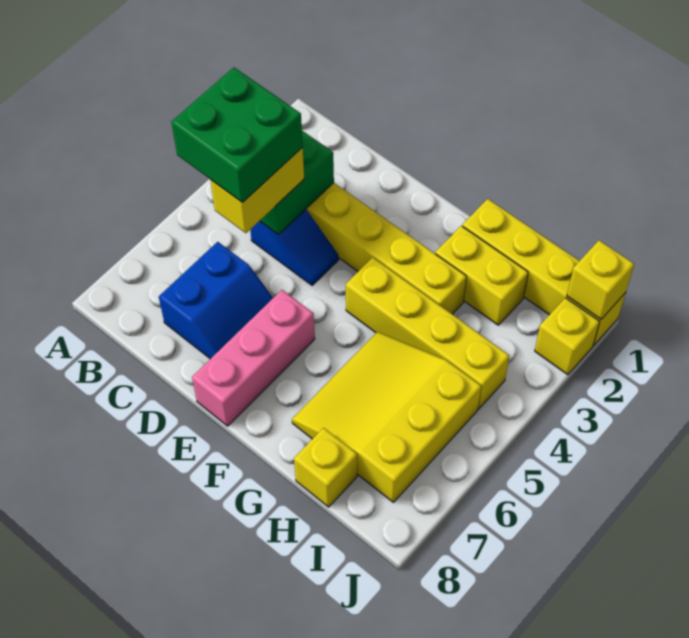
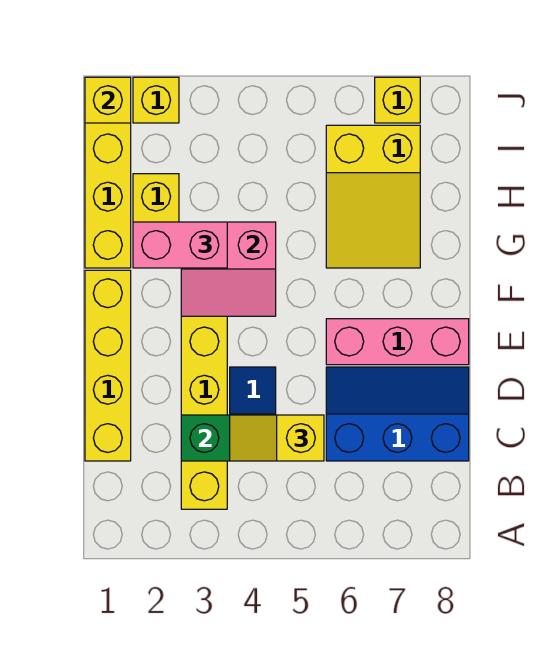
green 2x2 brick [171,67,303,203] -> none
yellow 1x2 brick [210,148,304,233] -> yellow 1x2 slope [230,415,324,461]
blue 2x2 slope [159,242,273,359] -> blue 2x3 slope [326,367,469,461]
none -> pink 2x2 slope [181,222,276,316]
yellow 1x4 brick [346,257,509,409] -> yellow 1x4 brick moved to [85,270,131,461]
none -> pink 1x2 brick [133,222,227,268]
yellow 3x3 slope [292,332,481,502] -> yellow 2x3 slope [326,125,420,268]
yellow 1x1 brick [294,428,357,507] -> yellow 1x1 brick moved to [375,77,420,123]

